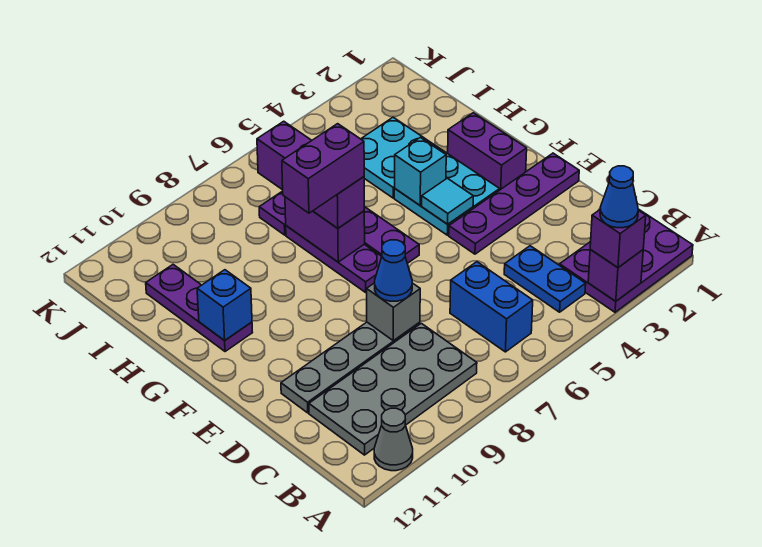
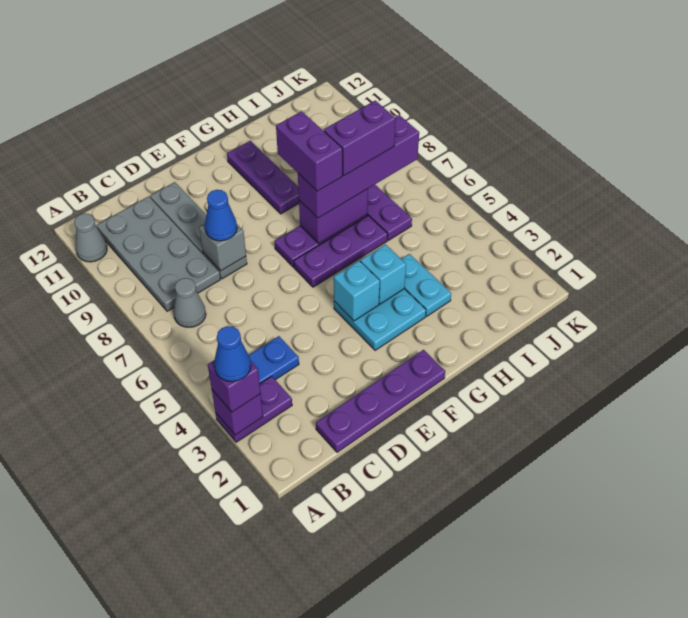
purple 2x3 plate [560,209,693,312] -> purple 1x2 plate [216,376,292,442]
blue 1x2 brick [450,262,533,352] -> none
none -> grey 1x1 cone [174,278,206,327]
purple 1x4 plate [449,153,579,254] -> purple 1x4 plate turned to [316,350,445,452]
purple 1x2 brick [448,113,527,190] -> purple 1x2 brick moved to [324,101,396,176]
cyan 1x1 tile [422,178,473,224] -> cyan 1x1 brick [334,261,380,321]
purple 1x3 brick [257,121,364,228] -> purple 1x4 brick [298,115,419,218]
purple 1x3 plate [146,265,252,352] -> purple 1x3 plate turned to [227,141,299,214]
blue 1x1 brick [197,270,252,341] -> none
cyan 2x2 plate [361,117,445,198] -> cyan 1x2 plate [402,254,451,316]

